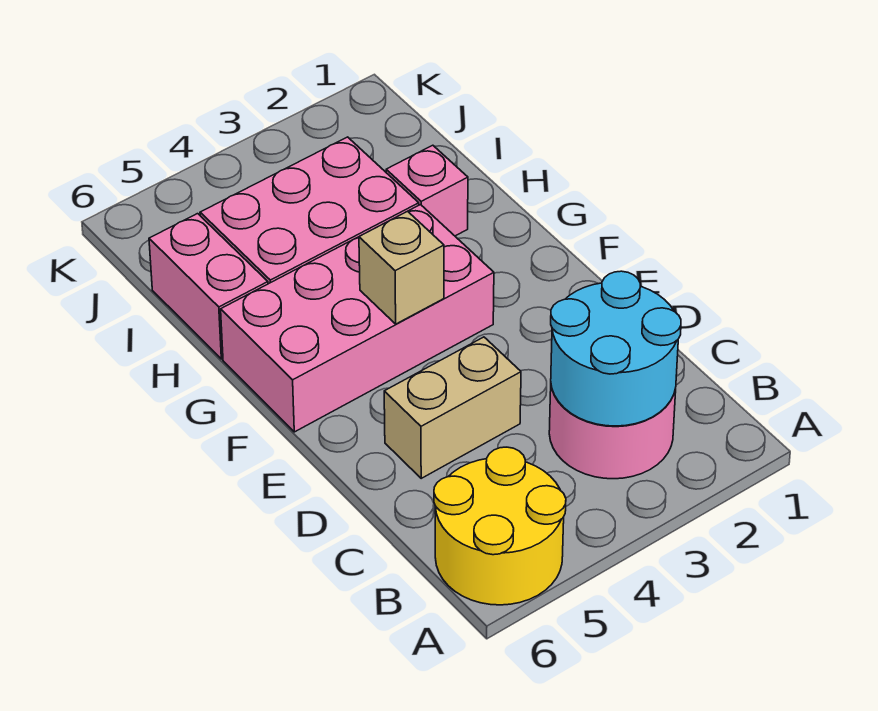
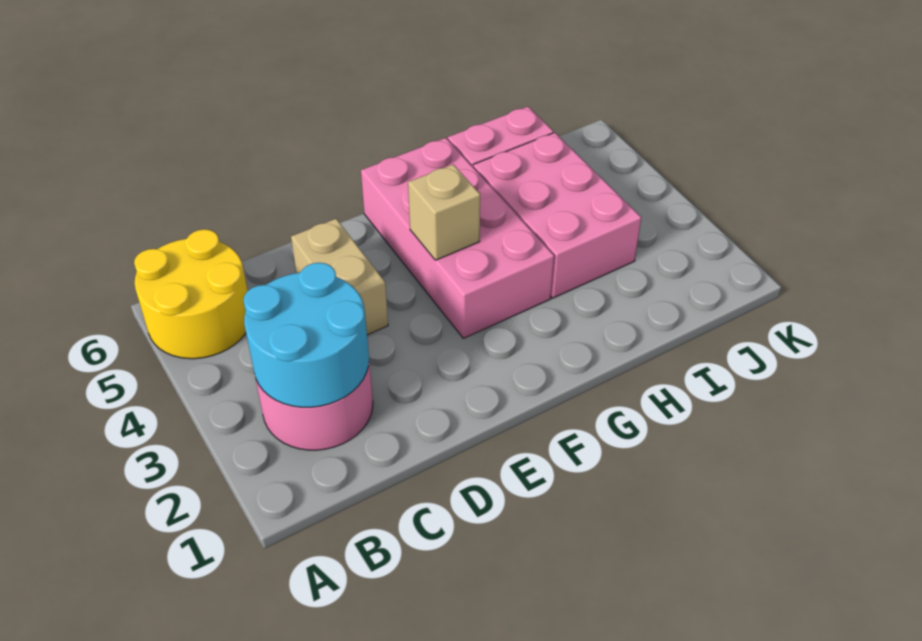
pink 1x1 brick [386,145,468,236] -> none

